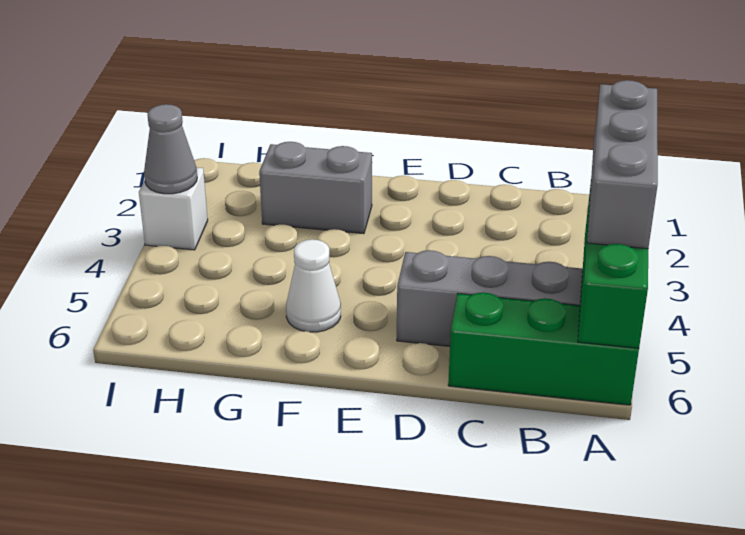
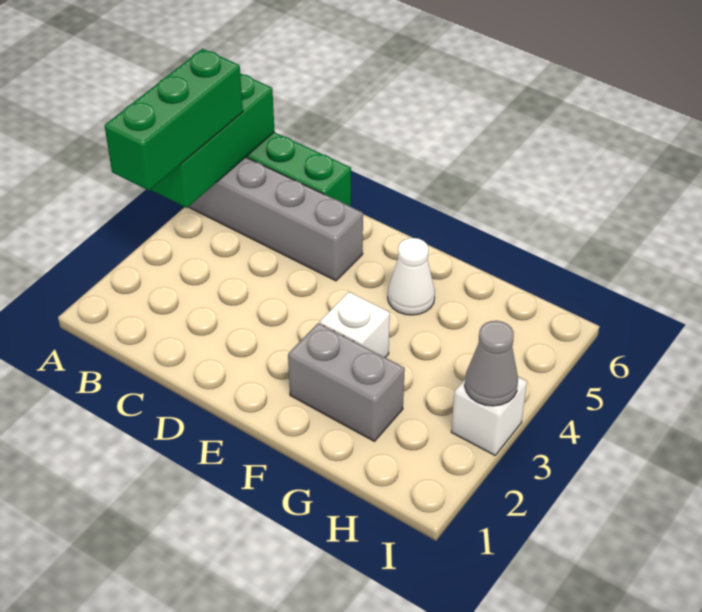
grey 1x3 brick [587,80,658,249] -> green 1x3 brick [105,49,243,191]
none -> white 1x1 brick [320,292,390,357]

